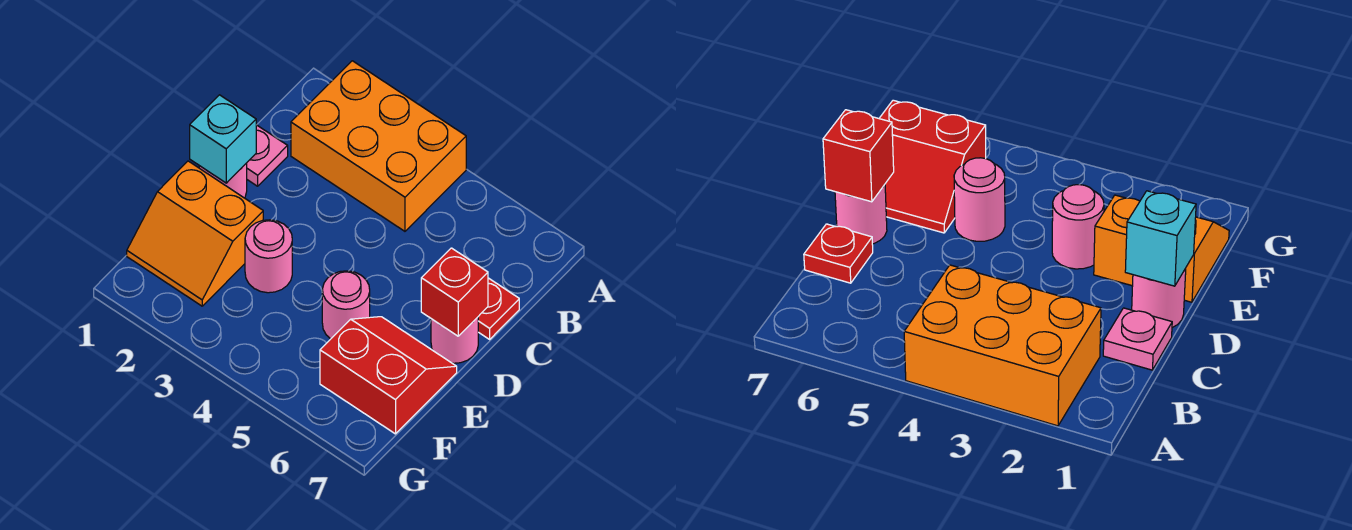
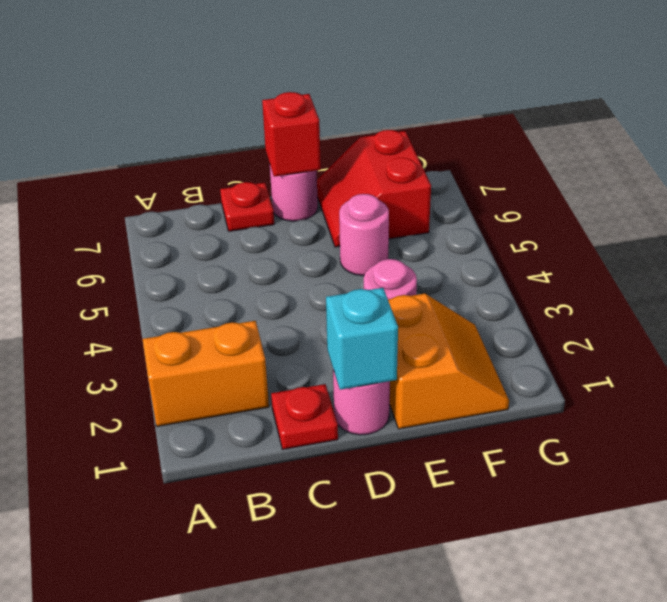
orange 2x3 brick [291,61,466,231] -> orange 1x2 brick [142,321,269,426]
pink 1x1 plate [247,125,288,186] -> red 1x1 plate [271,384,338,449]

